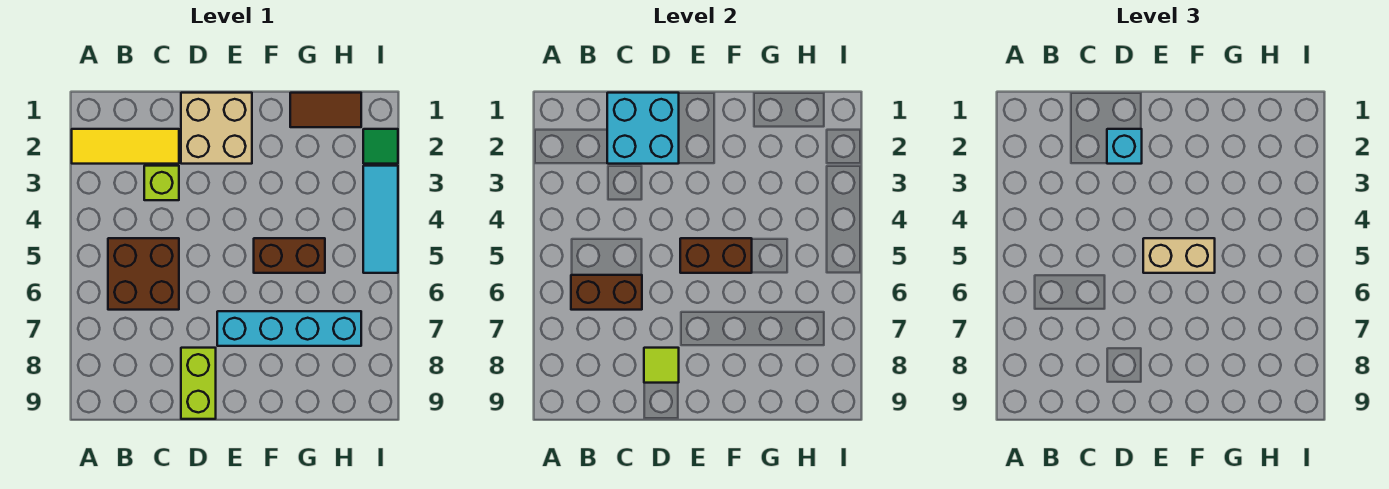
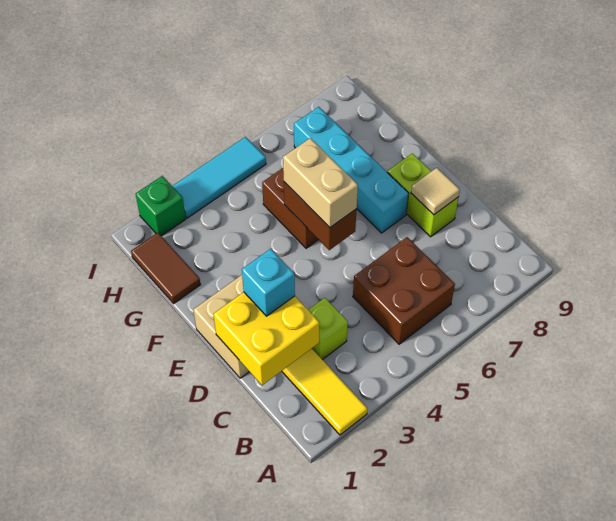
brown 1x2 brick [571,275,642,310] -> none
cyan 2x2 brick [607,93,679,164] -> yellow 2x2 brick [214,292,320,385]
lime 1x2 brick [181,348,216,419] -> lime 1x2 brick turned to [387,153,458,237]
lime 1x1 tile [644,348,679,383] -> tan 1x1 tile [411,168,460,215]
green 1x1 tile [363,129,398,164] -> green 1x1 brick [136,176,186,236]

